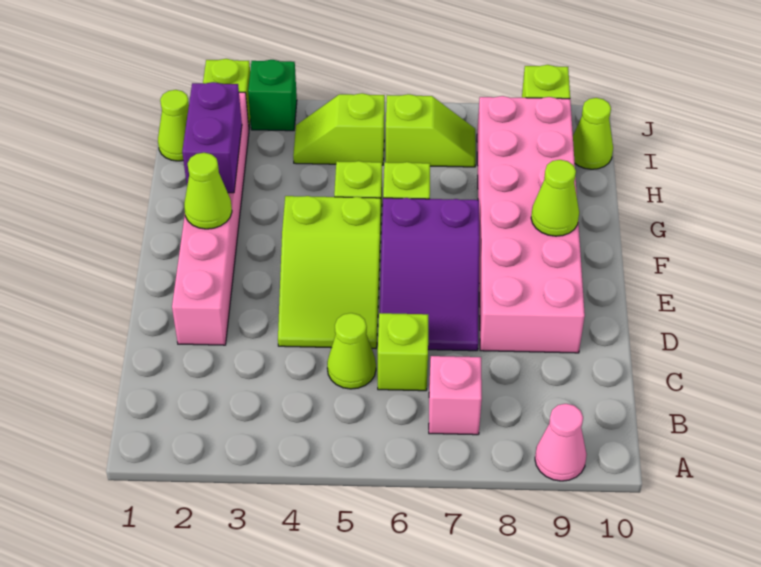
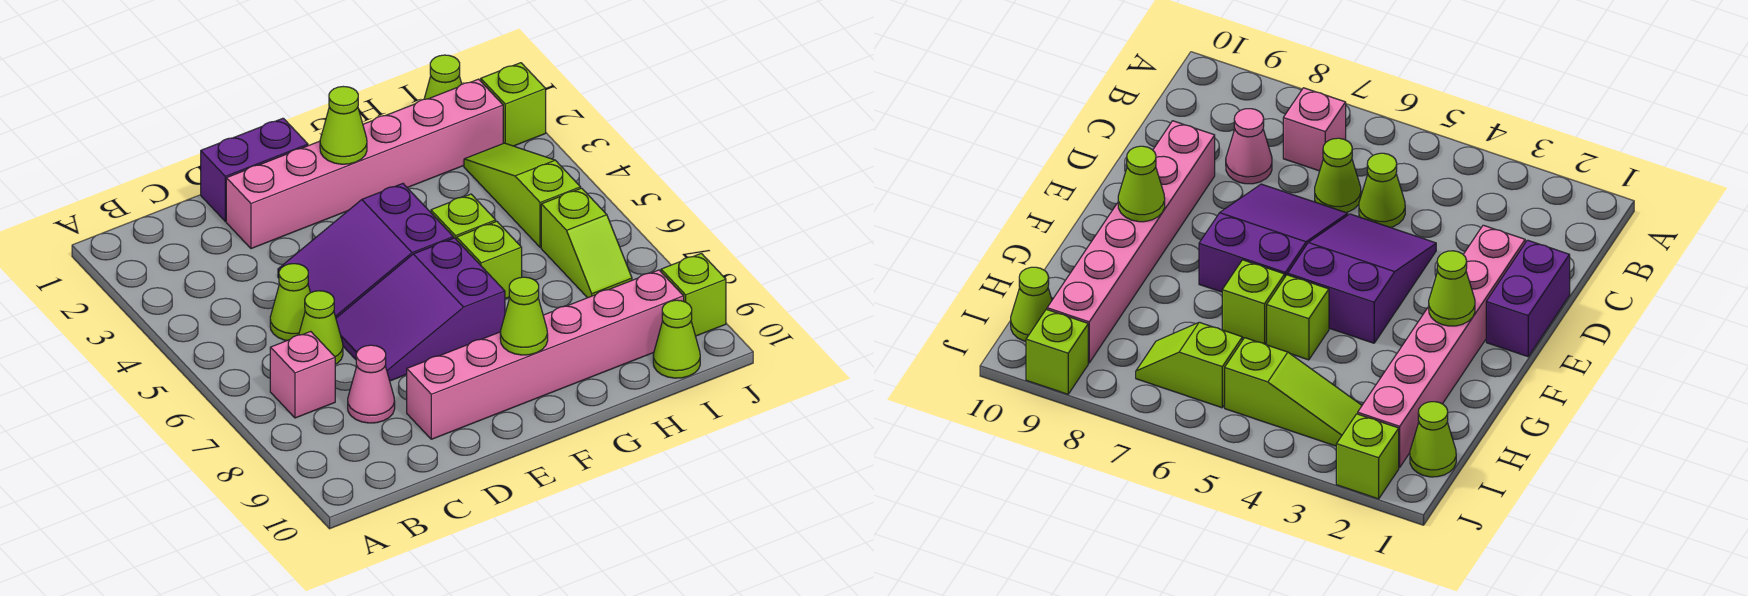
pink 1x1 cone [535,404,587,481] -> pink 1x1 cone moved to [348,345,395,423]
lime 1x1 brick [378,313,428,391] -> lime 1x1 cone [299,291,343,364]
lime 2x3 slope [278,196,381,348] -> purple 2x3 slope [278,184,453,318]
pink 2x6 brick [477,96,585,353] -> pink 1x6 brick [407,270,684,439]
purple 1x2 brick [182,82,242,193] -> purple 1x2 brick moved to [201,118,308,221]
lime 1x2 slope [293,93,385,165] -> lime 1x3 slope [464,143,581,248]
green 1x1 brick [248,60,297,131] -> none

